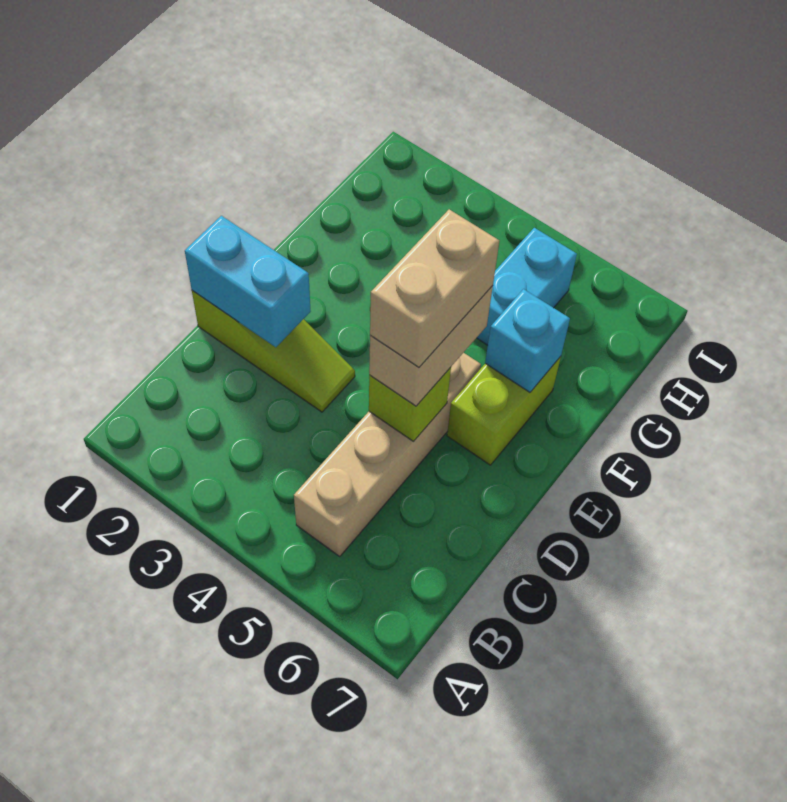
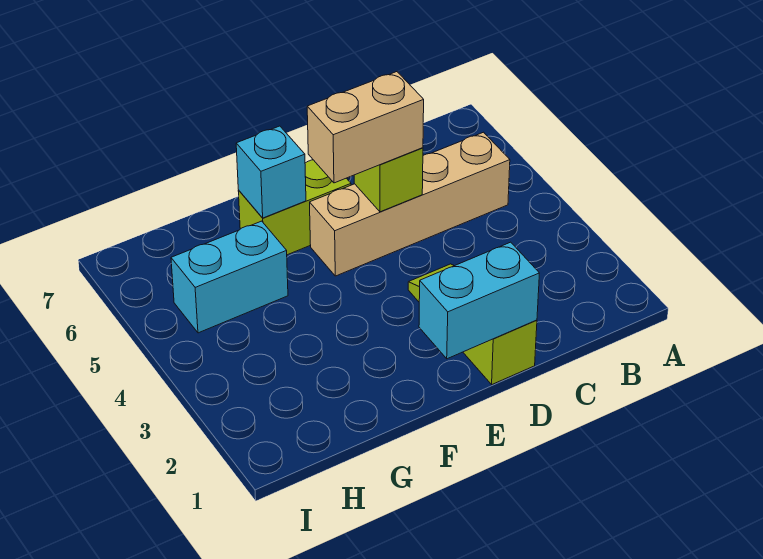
cyan 1x2 brick [185,216,311,347] -> cyan 1x2 brick turned to [419,242,539,359]
tan 1x2 brick [370,209,499,367] -> none

